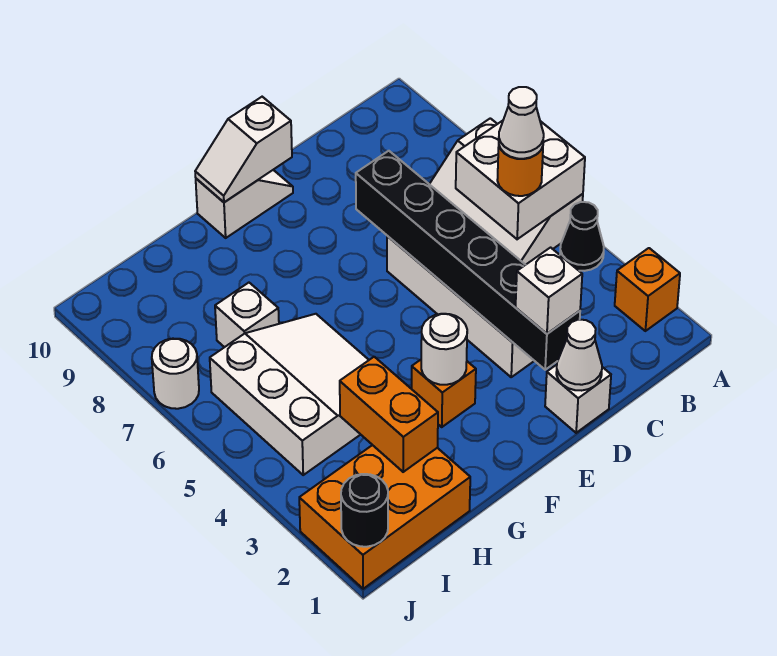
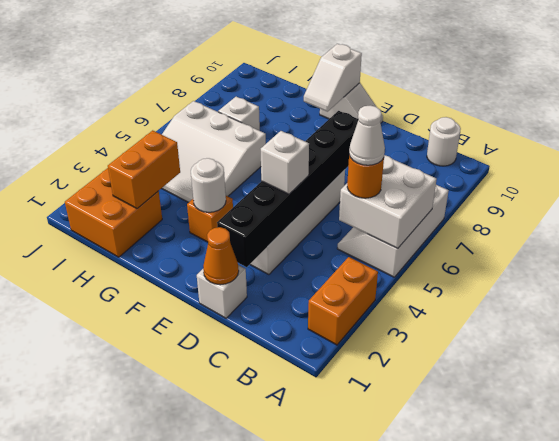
orange 1x1 brick [615,248,680,331] -> orange 1x2 brick [308,257,378,345]
black 1x1 cone [560,202,604,271] -> none
white 1x1 cone [556,320,602,391] -> orange 1x1 cone [203,227,239,285]
white 1x1 brick [516,248,582,334] -> white 1x1 brick moved to [261,131,309,194]
white 1x2 slope [195,97,292,202] -> white 1x2 slope turned to [304,44,362,112]
white 3x3 slope [210,314,369,475] -> white 3x3 slope turned to [161,101,266,202]
orange 2x3 brick [299,445,470,589] -> orange 2x2 brick [65,168,162,257]
black 1x1 round brick [341,474,388,547] -> none
white 1x1 round brick [152,339,199,409] -> white 1x1 round brick moved to [427,117,461,166]

